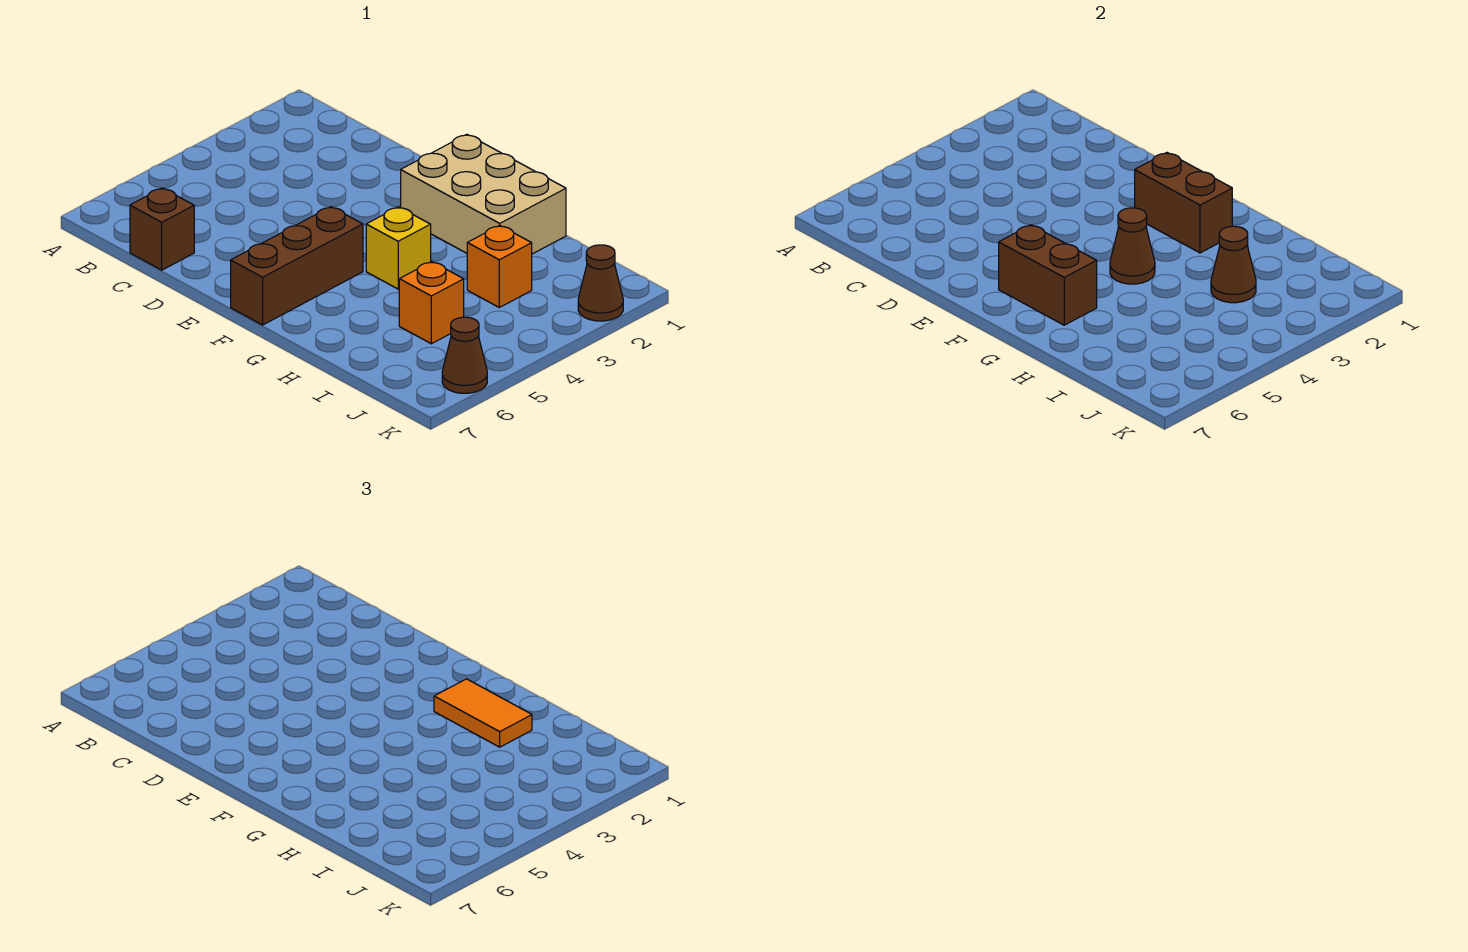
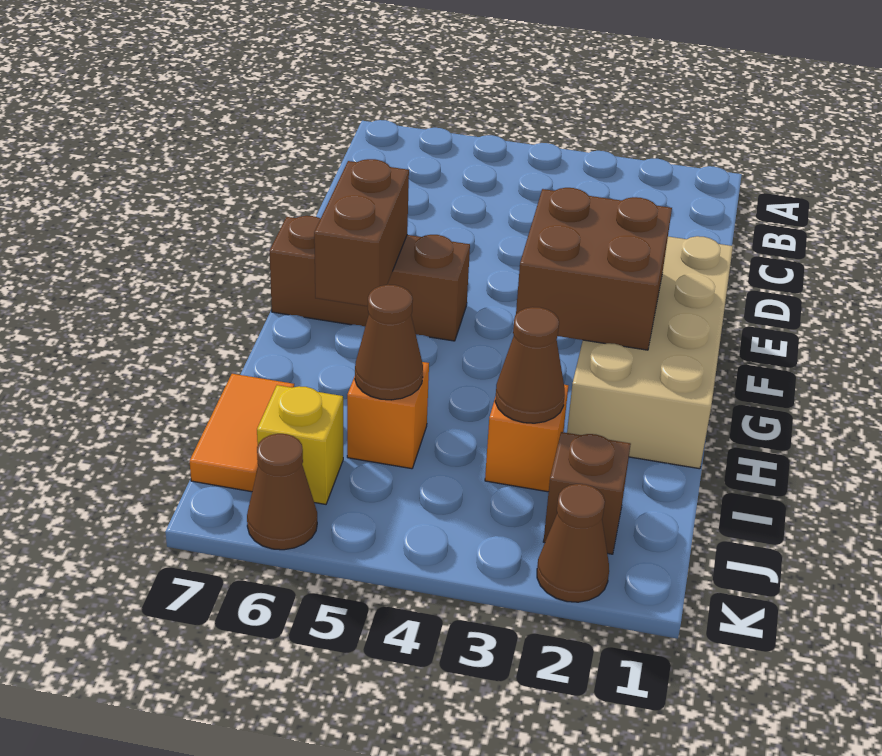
brown 1x1 brick [130,188,194,270] -> brown 1x1 brick moved to [543,432,631,554]
tan 2x3 brick [401,134,566,254] -> tan 2x4 brick [567,236,733,469]
brown 1x2 brick [1135,153,1232,253] -> brown 2x2 brick [516,188,672,350]
orange 1x2 tile [434,679,532,747] -> orange 1x2 tile moved to [190,374,294,492]
yellow 1x1 brick [366,207,431,289] -> yellow 1x1 brick moved to [257,385,343,504]
brown 1x1 cone [1110,208,1155,284] -> brown 1x1 cone moved to [355,285,423,400]

